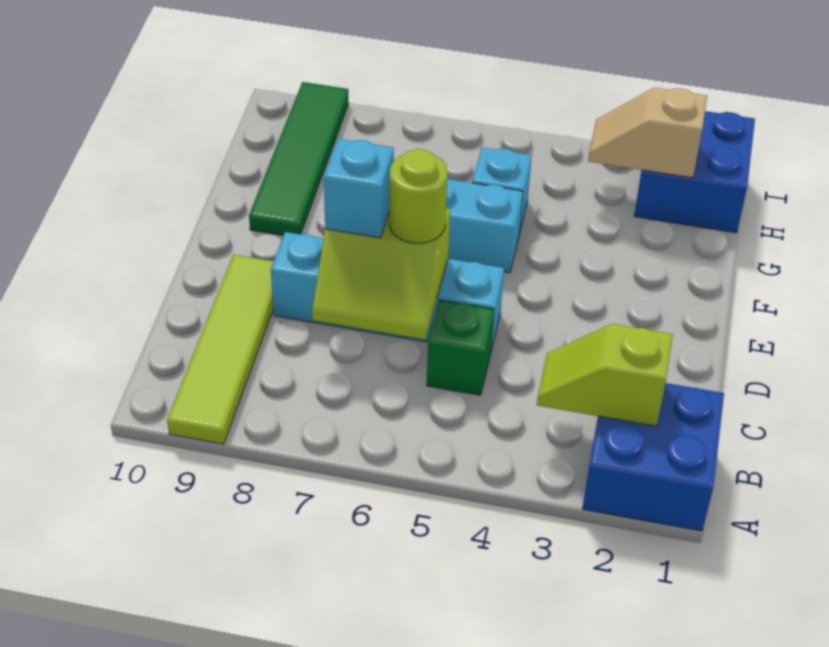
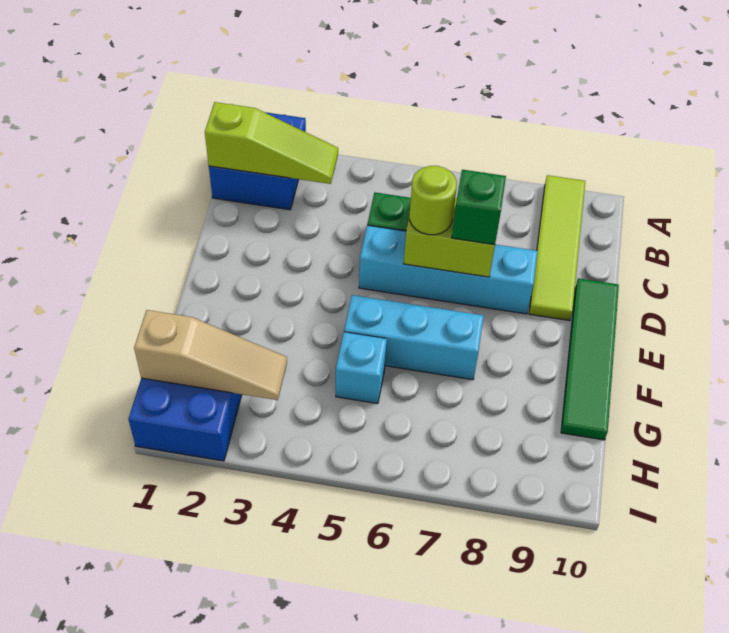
lime 1x2 slope [537,324,673,426] -> lime 1x3 slope [205,102,338,184]
cyan 1x1 brick [324,139,394,238] -> green 1x1 brick [452,170,506,245]
green 1x4 tile [249,82,349,236] -> green 1x4 tile moved to [561,278,619,440]
tan 1x2 slope [588,88,707,178] -> tan 1x3 slope [134,310,287,400]

